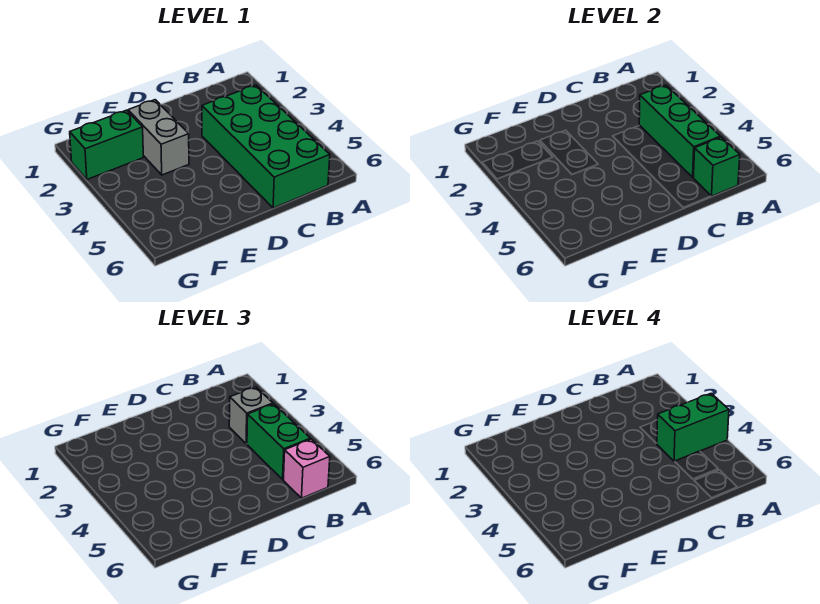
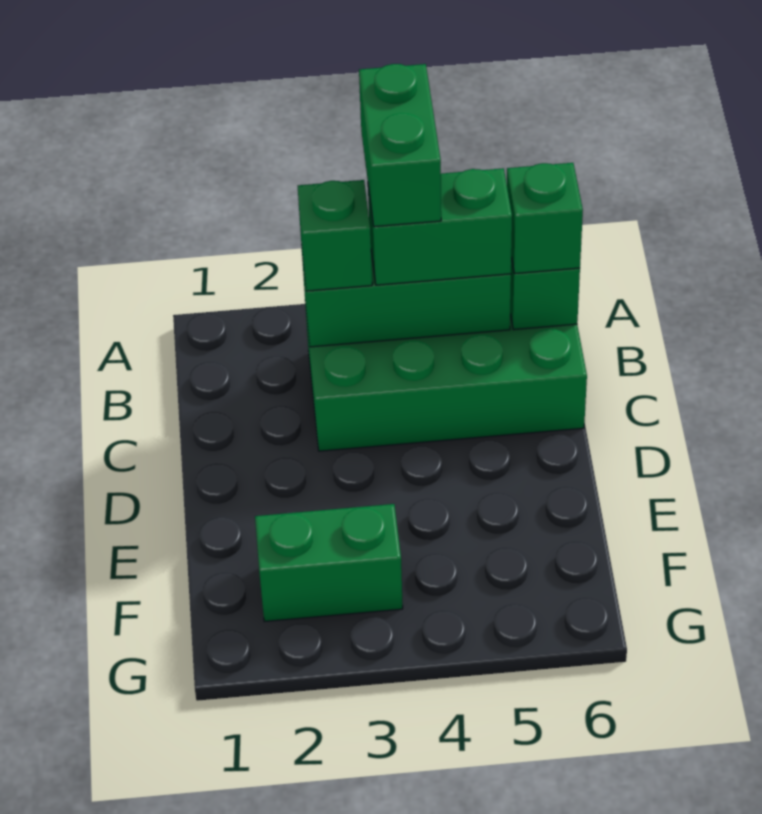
grey 1x1 brick [229,387,273,444] -> green 1x1 brick [298,180,372,291]
pink 1x1 brick [283,439,330,498] -> green 1x1 brick [507,163,583,274]
grey 1x2 brick [128,100,189,175] -> none
green 1x2 brick [70,110,143,179] -> green 1x2 brick turned to [255,504,403,622]

